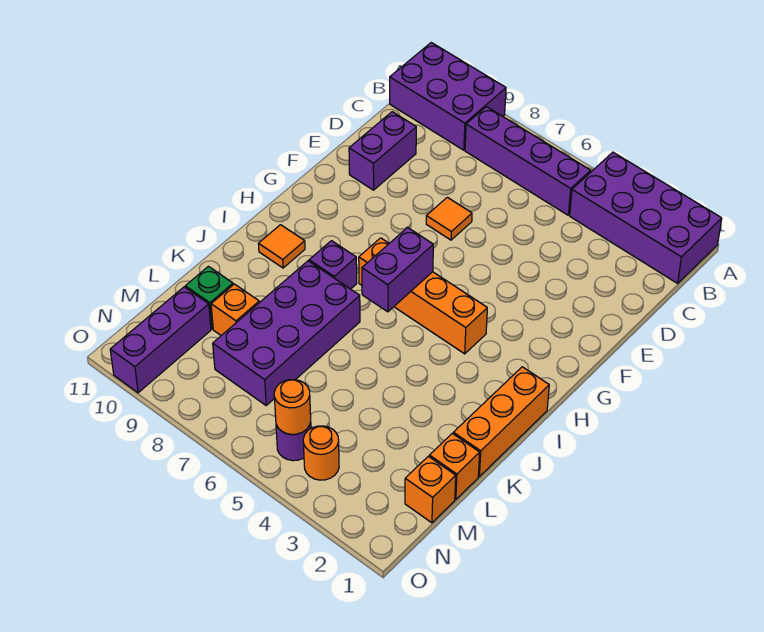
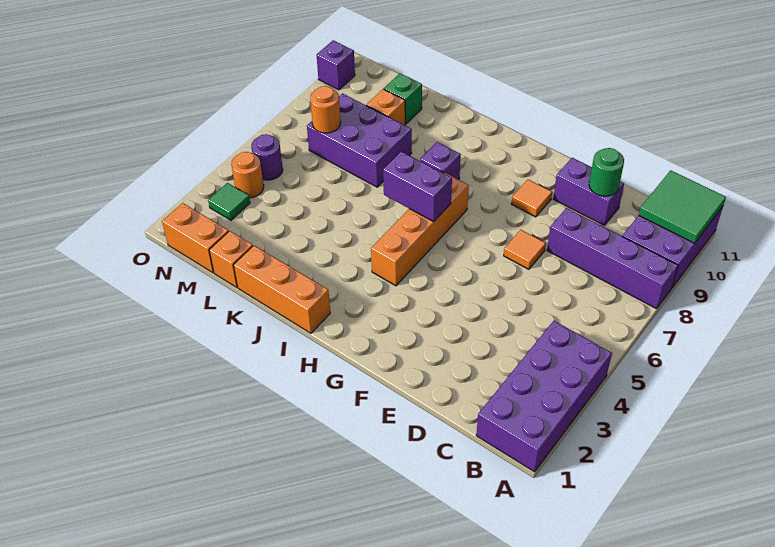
none -> green 2x2 tile [639,170,726,243]
purple 1x4 brick [465,107,591,215] -> purple 1x4 brick turned to [547,208,678,309]
none -> green 1x1 round brick [589,148,624,196]
orange 1x1 tile [259,225,305,268] -> orange 1x1 tile moved to [511,180,552,217]
purple 2x4 brick [213,261,360,405] -> purple 2x3 brick [307,94,412,187]
orange 1x1 brick [405,456,456,523] -> orange 1x2 brick [162,203,229,273]
purple 1x3 brick [110,287,211,393] -> purple 1x1 brick [317,40,355,90]
none -> green 1x1 tile [208,183,250,220]
orange 1x1 round brick [274,380,311,434] -> orange 1x1 round brick moved to [310,86,341,133]

